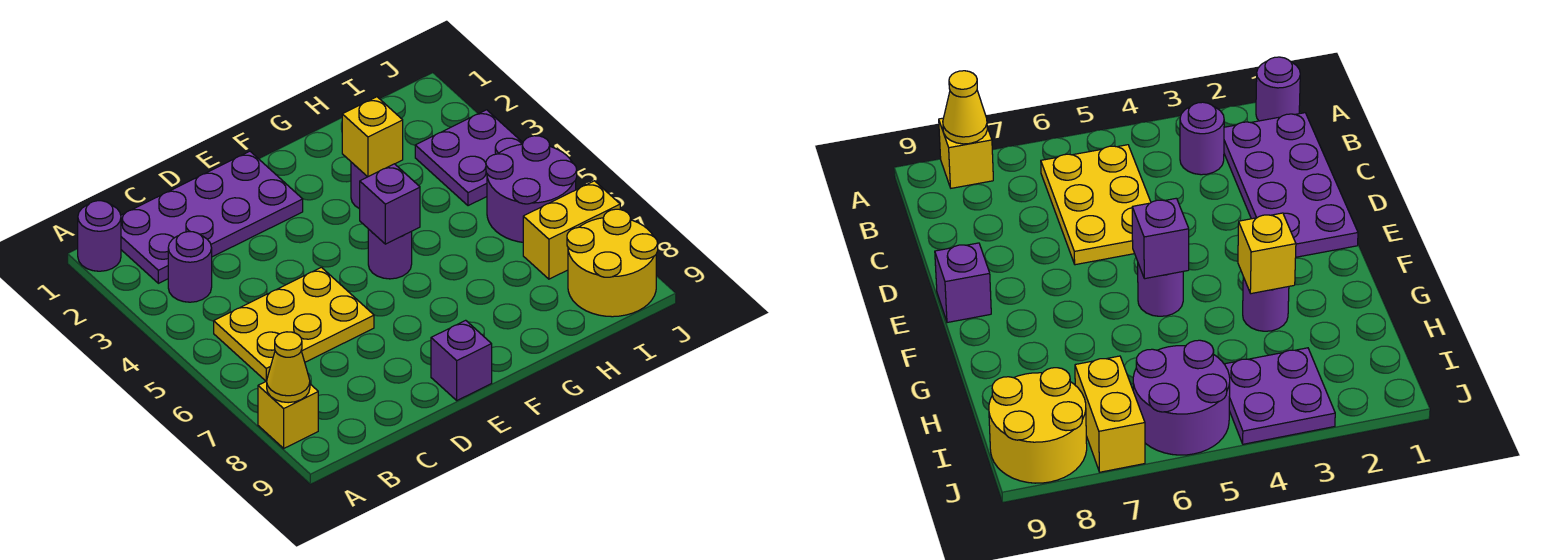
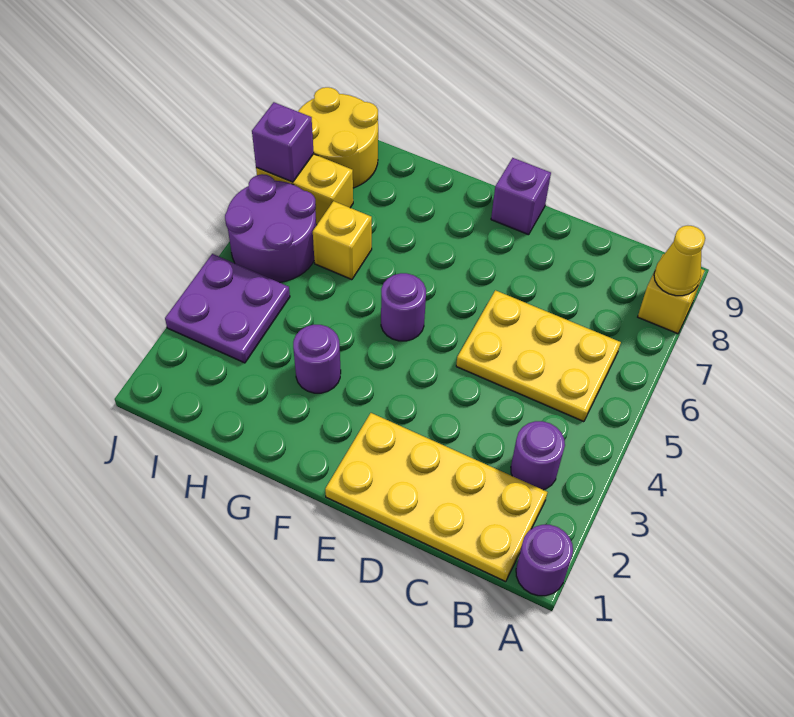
purple 2x4 plate [121,151,303,283] -> yellow 2x4 plate [325,413,547,582]
purple 1x1 brick [360,164,420,244] -> purple 1x1 brick moved to [252,102,314,182]
yellow 1x1 brick [342,97,403,177] -> yellow 1x1 brick moved to [313,201,372,280]

